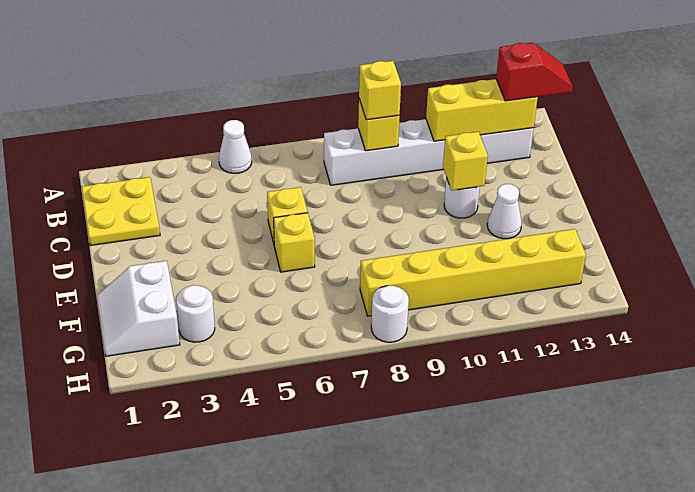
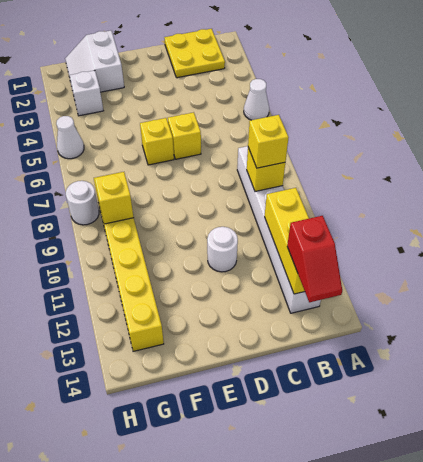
yellow 1x1 brick [443,132,488,191] -> yellow 1x1 brick moved to [94,172,134,224]
white 1x1 cone [487,184,522,239] -> white 1x1 cone moved to [56,116,84,159]
white 2x2 slope [97,261,180,356] -> white 2x2 slope turned to [65,31,124,92]
white 1x1 round brick [176,285,215,342] -> white 1x1 brick [70,70,103,116]

